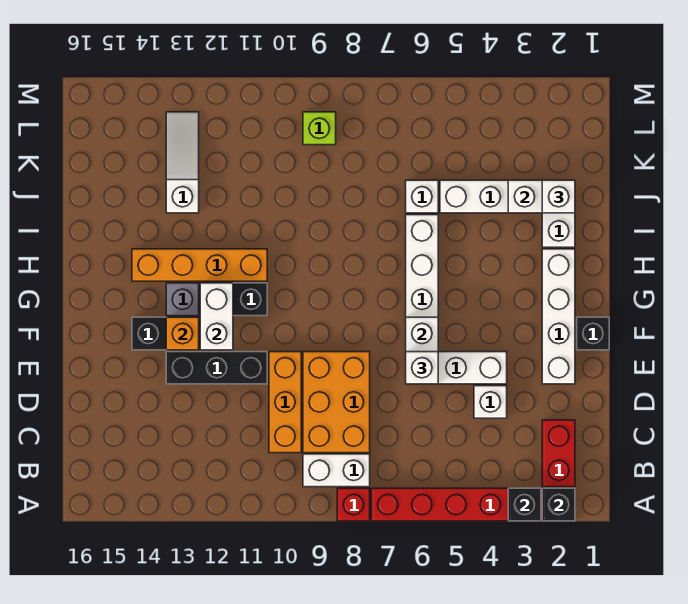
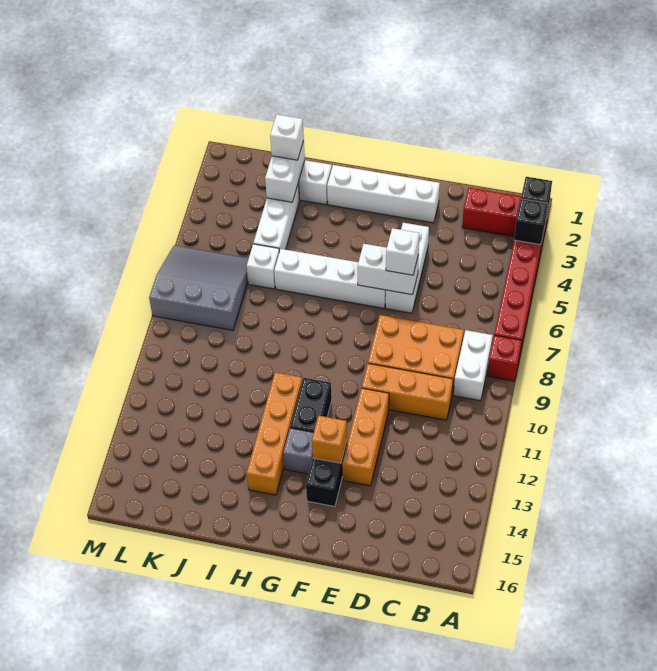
white 1x1 brick [474,386,507,418] -> none
black 1x3 brick [166,352,267,384] -> orange 1x3 brick [342,388,389,486]
black 1x1 brick [577,317,609,350] -> none
white 1x2 brick [200,283,233,350] -> none
white 1x3 slope [166,112,199,213] -> none
none -> grey 3x3 slope [149,245,249,330]
lime 1x1 brick [303,112,336,145] -> none

